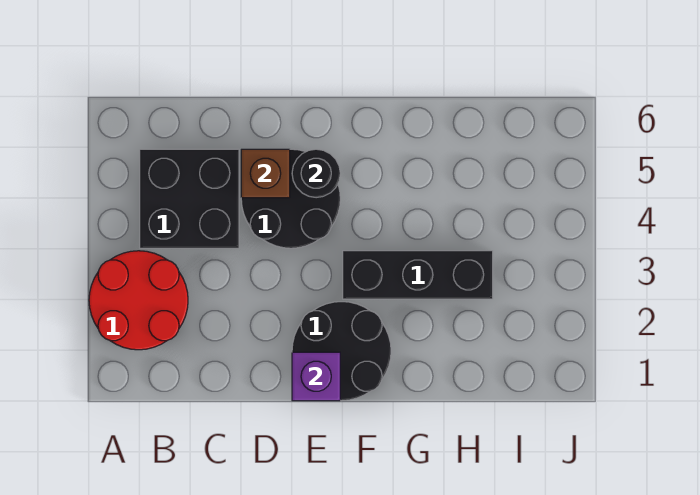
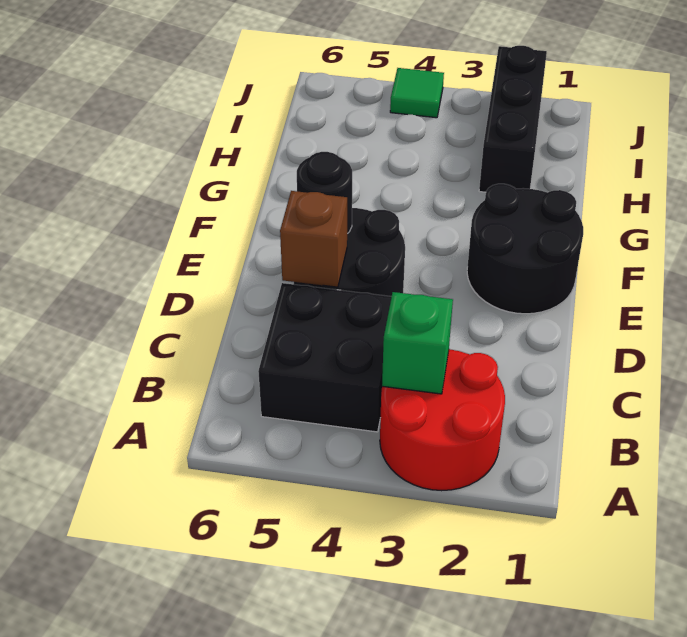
none -> green 1x1 brick [382,292,453,394]
purple 1x1 brick [292,352,340,401] -> none
black 1x3 brick [343,251,493,299] -> black 1x3 brick moved to [479,46,547,192]
none -> green 1x1 tile [390,68,444,118]

